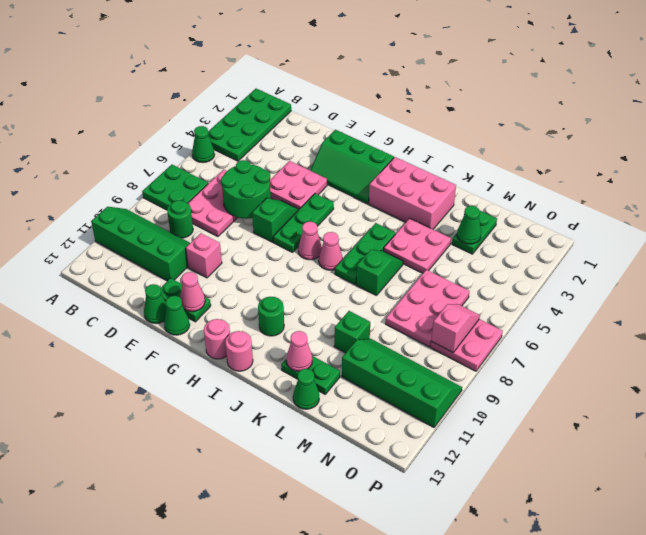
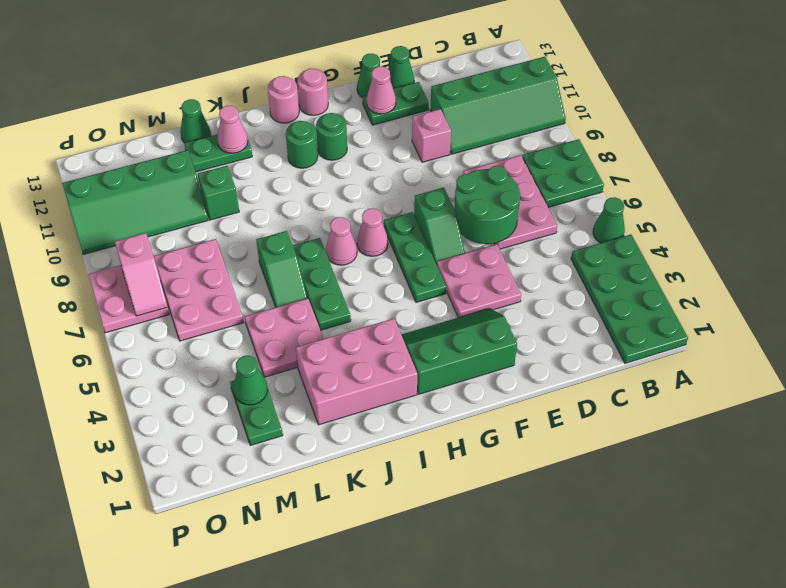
green 1x1 round brick [167,200,193,238] -> green 1x1 round brick moved to [316,113,347,160]

